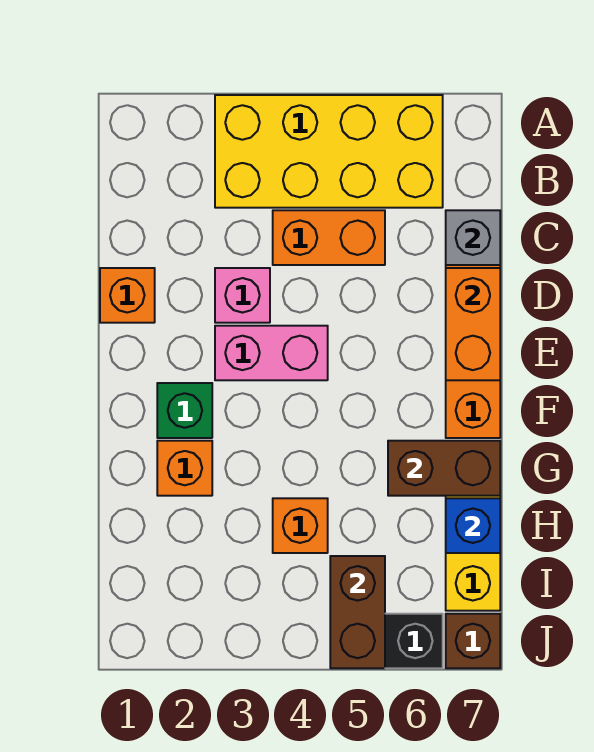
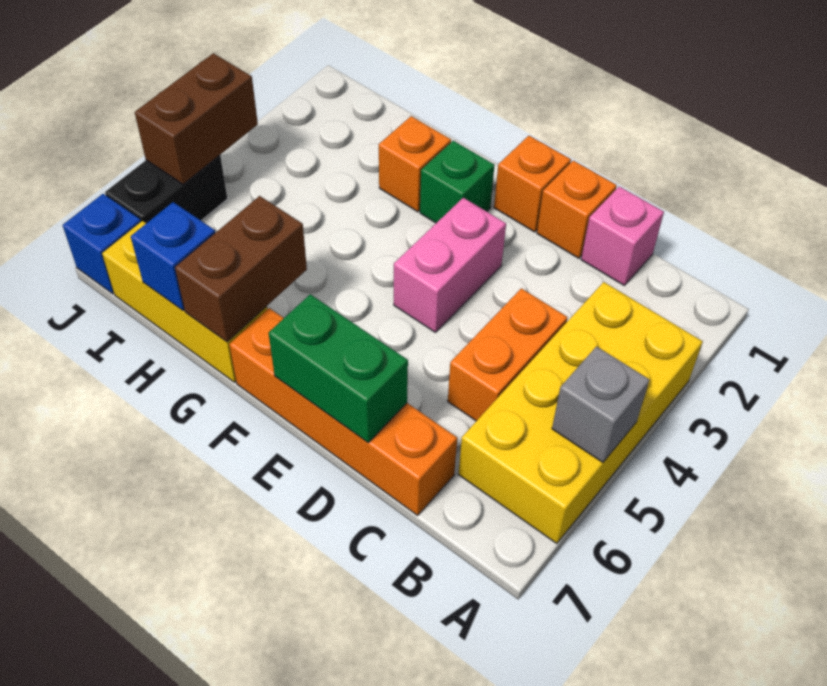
grey 1x1 brick [446,210,500,265] -> grey 1x1 brick moved to [552,347,649,462]
pink 1x1 brick [215,268,270,323] -> pink 1x1 brick moved to [581,186,664,285]
orange 1x2 brick [446,268,500,380] -> green 1x2 brick [269,294,408,442]
orange 1x1 brick [273,498,328,553] -> orange 1x1 brick moved to [494,136,571,232]
brown 1x2 brick [330,556,385,668] -> brown 1x2 brick turned to [135,53,258,184]
brown 1x1 brick [446,614,500,668] -> blue 1x1 brick [63,194,141,294]

